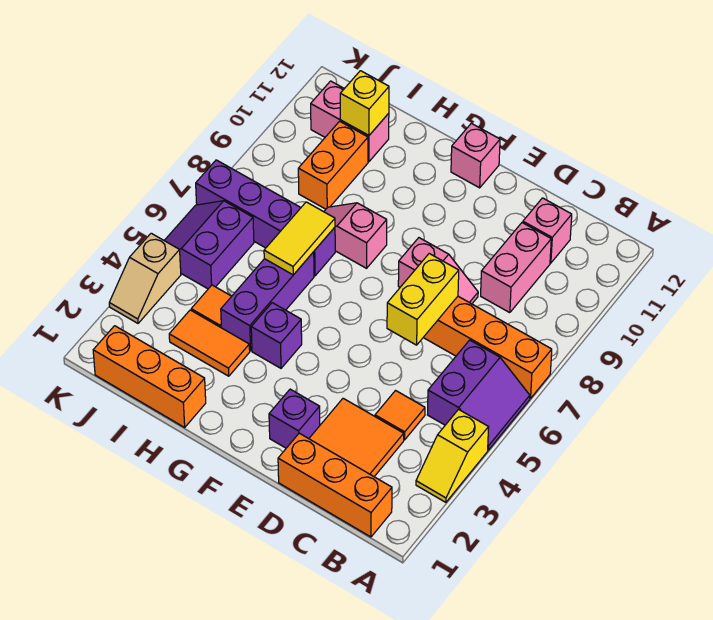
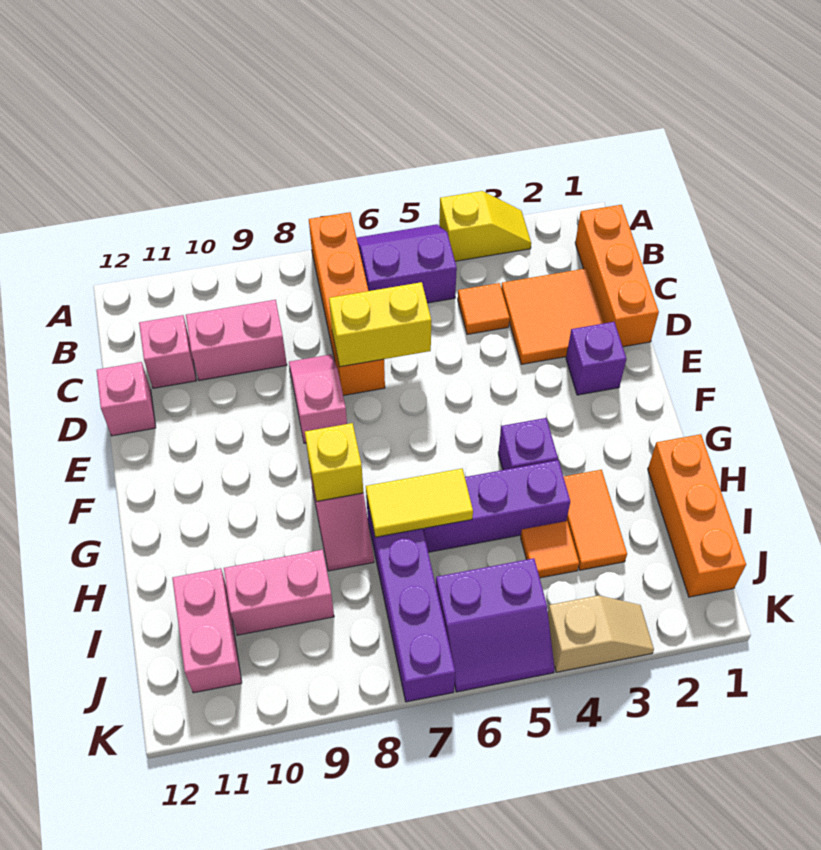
pink 1x1 brick [451,123,500,188] -> pink 1x1 brick moved to [97,362,156,436]
orange 1x2 brick [298,121,368,209] -> pink 1x2 brick [224,550,334,635]
yellow 1x1 brick [340,71,389,135] -> yellow 1x1 brick moved to [305,423,363,501]

